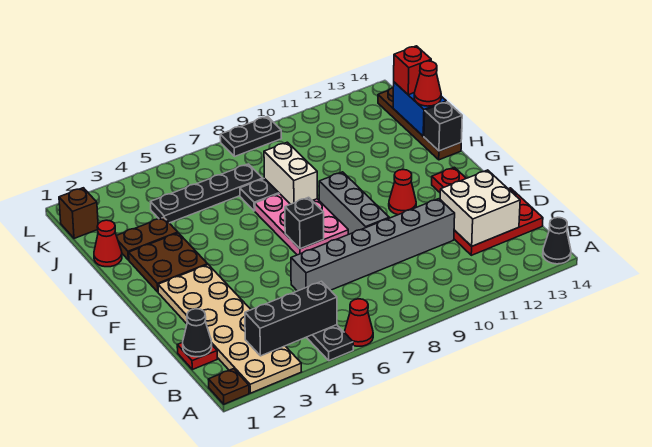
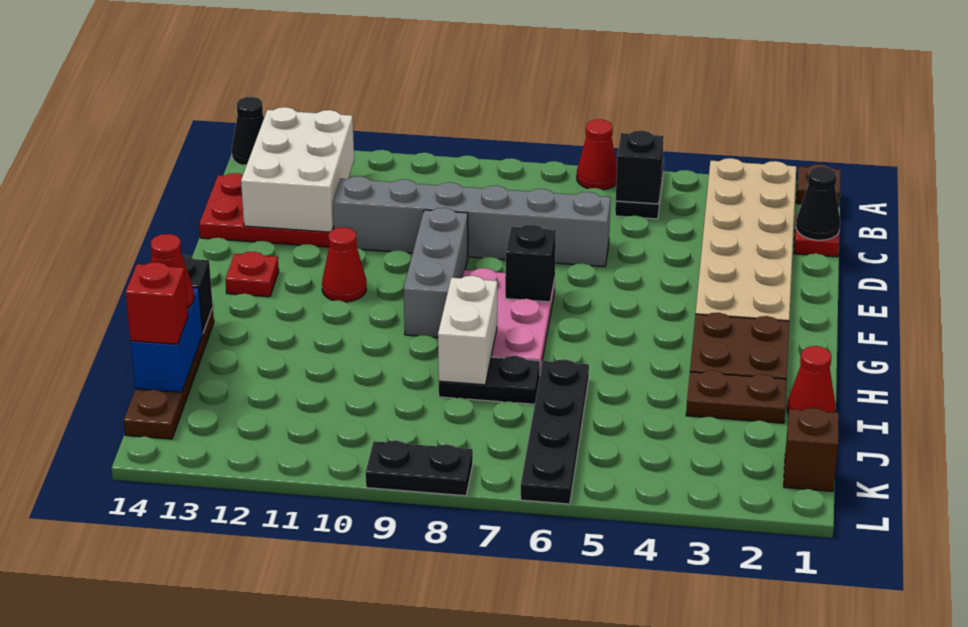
black 1x3 brick [245,281,337,356] -> black 1x1 brick [616,130,664,204]
white 2x2 brick [440,170,520,246] -> white 2x3 brick [241,107,354,232]
black 1x4 plate [151,164,263,223] -> black 1x4 plate turned to [521,359,589,504]

